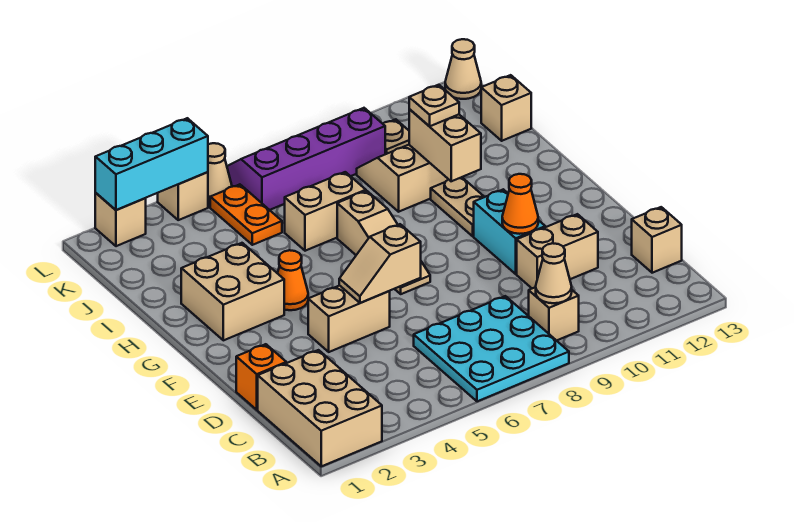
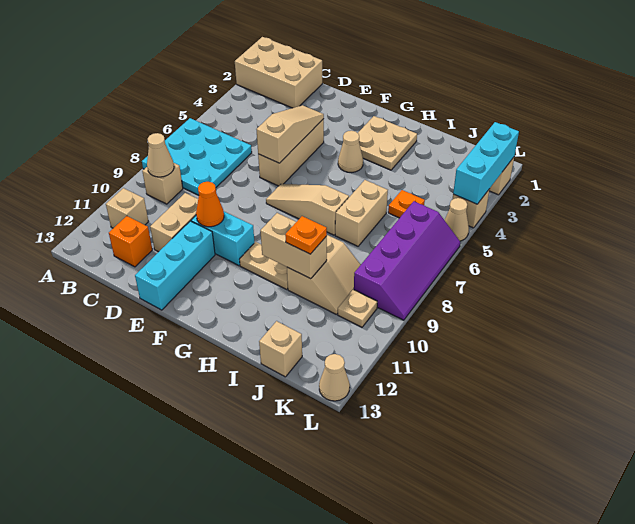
tan 1x1 brick [632,207,682,273] -> tan 1x1 brick moved to [106,188,148,228]
orange 1x1 brick [236,344,286,410] -> orange 1x1 brick moved to [109,216,152,267]
tan 1x2 brick [308,286,390,352] -> tan 1x3 brick [258,119,324,186]
tan 1x2 slope [339,224,421,303] -> tan 1x3 slope [256,105,324,163]
none -> cyan 1x3 brick [135,221,215,310]
tan 2x2 brick [181,243,284,340] -> tan 2x2 plate [358,116,417,170]
orange 1x1 cone [278,250,308,310] -> tan 1x1 cone [338,131,363,172]
tan 1x1 plate [409,85,459,126] -> orange 1x1 plate [285,216,327,254]
orange 1x2 plate [210,184,282,245] -> orange 1x1 plate [388,190,425,218]

